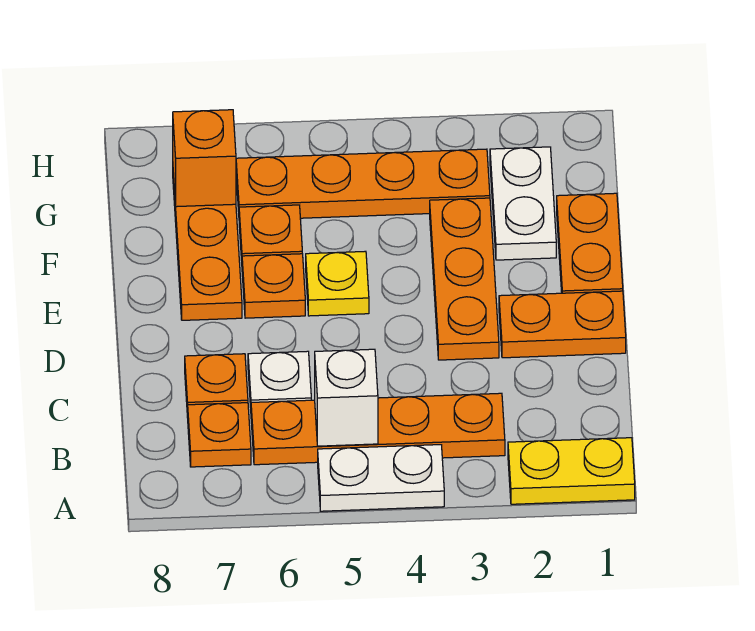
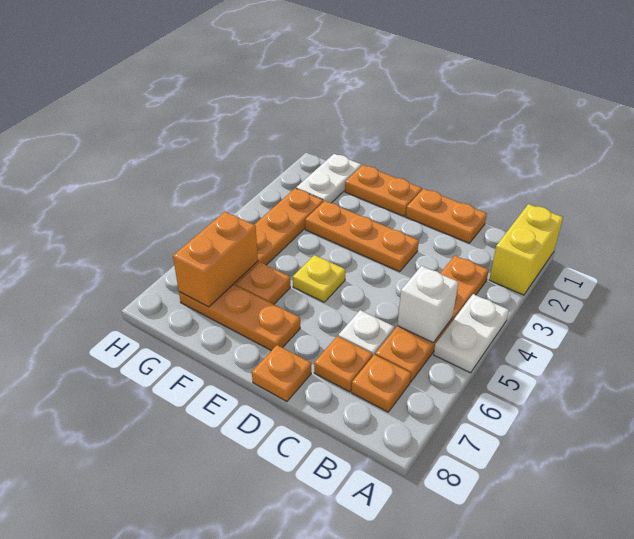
yellow 1x2 plate [508,438,635,504] -> yellow 1x2 brick [489,204,563,295]
orange 1x2 plate [499,291,626,358] -> orange 1x2 plate turned to [406,189,487,243]
orange 1x1 plate [242,254,305,318] -> orange 1x1 plate moved to [252,345,311,401]
white 1x2 plate [490,147,556,260] -> white 1x2 plate turned to [296,154,361,203]
orange 1x1 brick [173,110,236,207] -> orange 1x2 brick [173,212,258,307]

